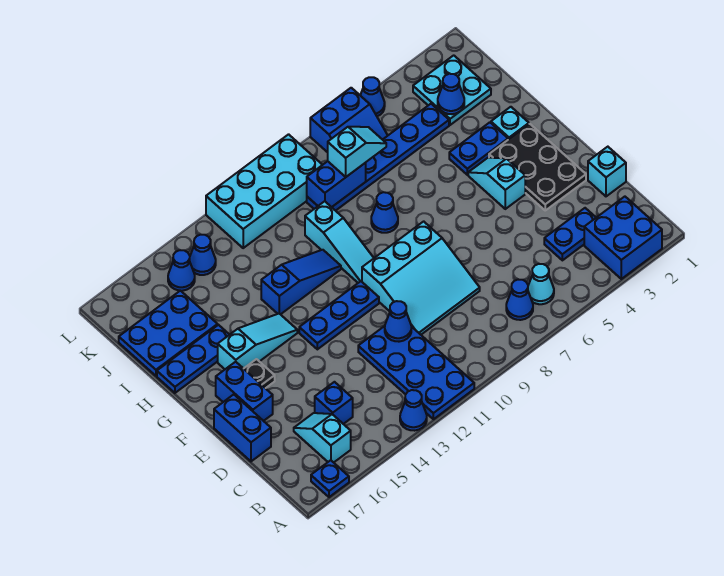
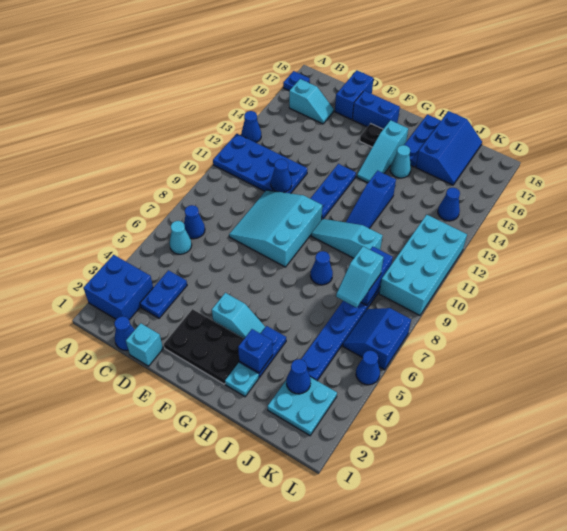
blue 1x1 brick [315,382,353,424] -> blue 1x1 brick moved to [238,329,273,373]
blue 1x2 brick [214,394,271,461] -> blue 1x2 brick turned to [335,70,374,119]
none -> cyan 1x1 cone [390,145,411,178]
blue 2x3 plate [119,291,218,376] -> blue 2x3 slope [416,111,482,185]
blue 1x1 cone [168,250,195,291] -> blue 1x1 cone moved to [114,316,135,350]

